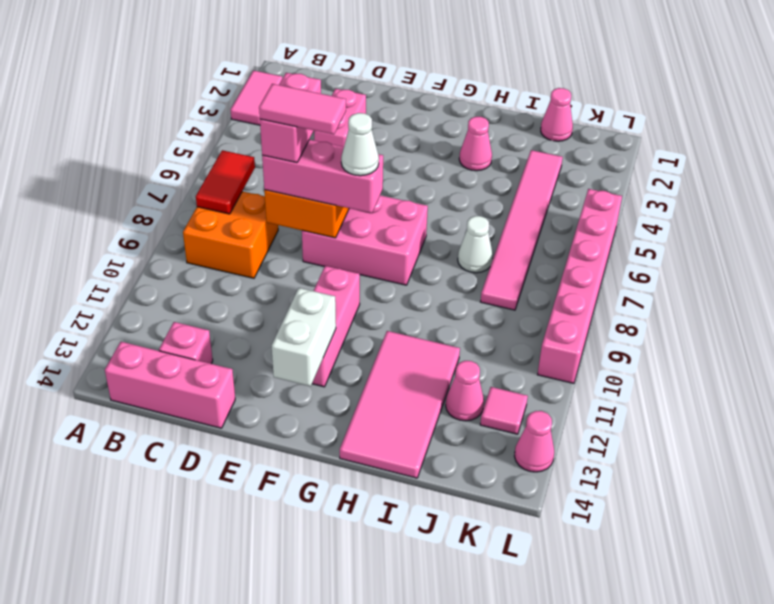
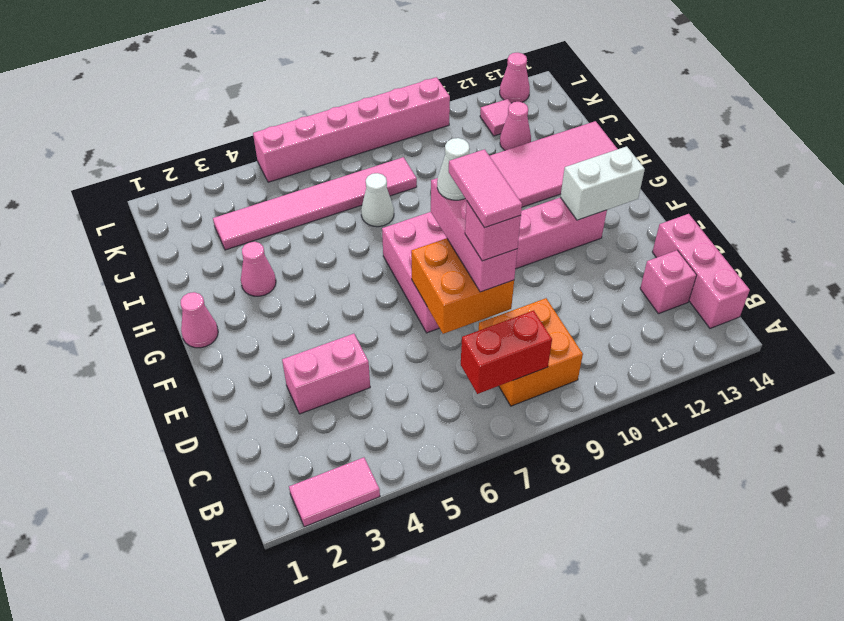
red 1x2 tile [196,150,255,214] -> red 1x2 brick [461,311,552,394]
pink 1x2 brick [260,73,321,163] -> pink 1x1 brick [465,201,521,261]
pink 1x1 cone [541,88,573,141] -> pink 1x1 cone moved to [181,292,218,348]

